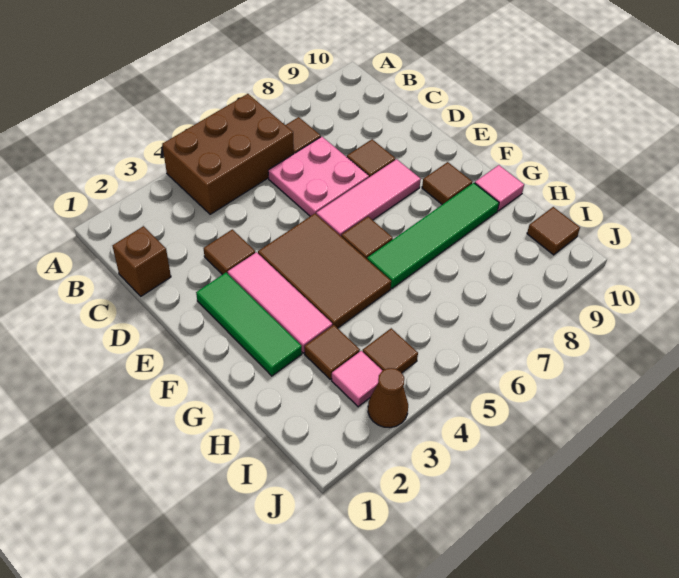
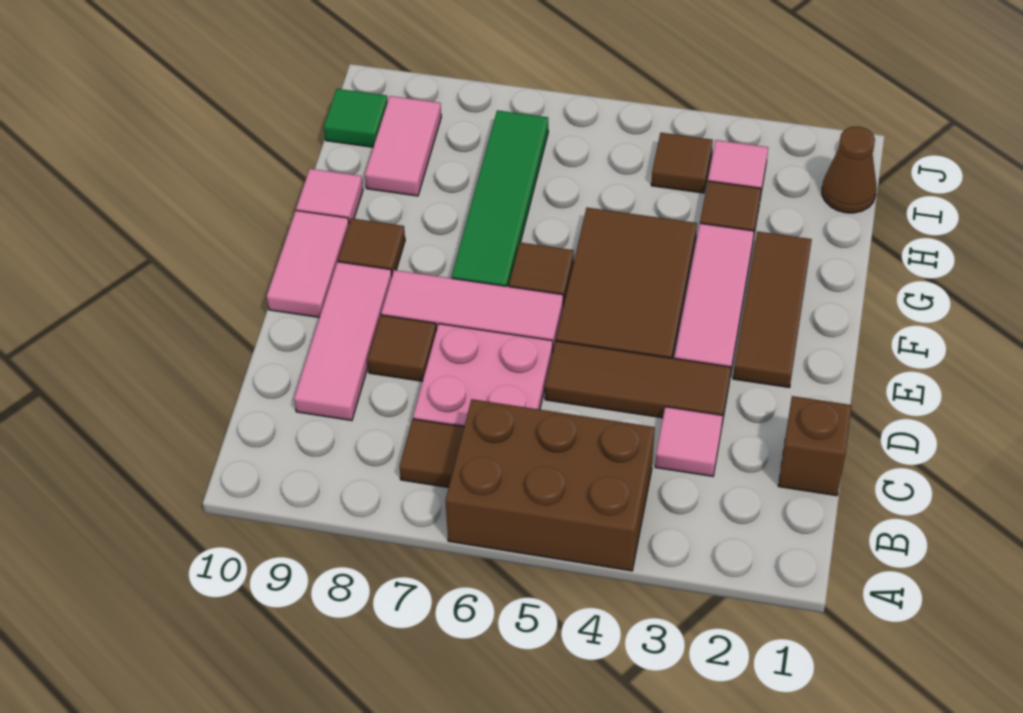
none -> pink 1x1 tile [655,407,723,476]
none -> pink 1x3 tile [294,262,392,421]
brown 1x1 tile [203,229,255,275] -> brown 1x3 tile [545,341,731,423]
green 1x3 tile [196,273,302,376] -> brown 1x3 tile [733,231,812,388]
none -> pink 1x2 tile [267,211,349,318]
green 1x4 tile [367,183,499,289] -> green 1x4 tile turned to [452,110,548,287]
none -> pink 1x2 tile [365,96,441,196]
brown 1x1 tile [527,207,580,255] -> green 1x1 tile [324,89,388,147]
brown 1x1 cone [368,368,408,428] -> brown 1x1 cone moved to [822,127,877,213]

